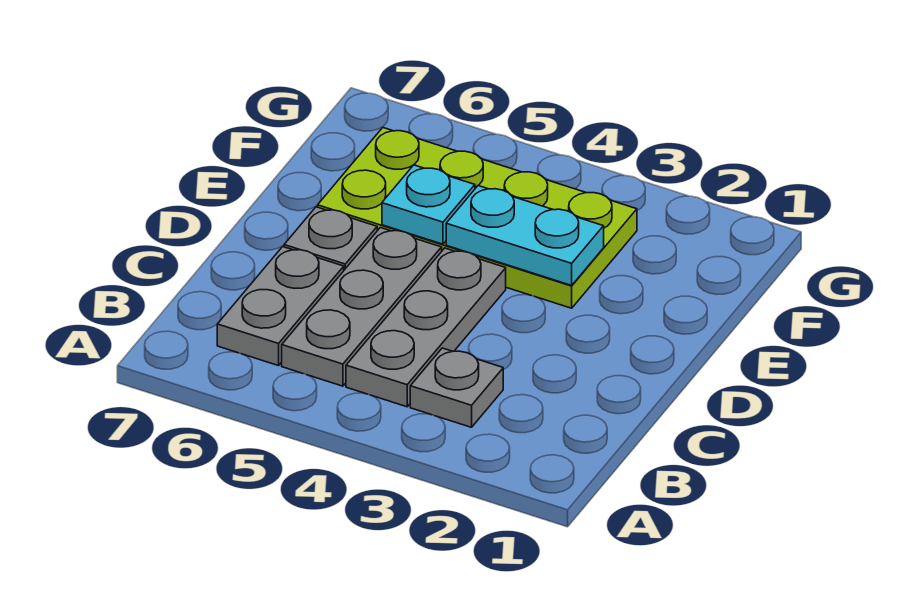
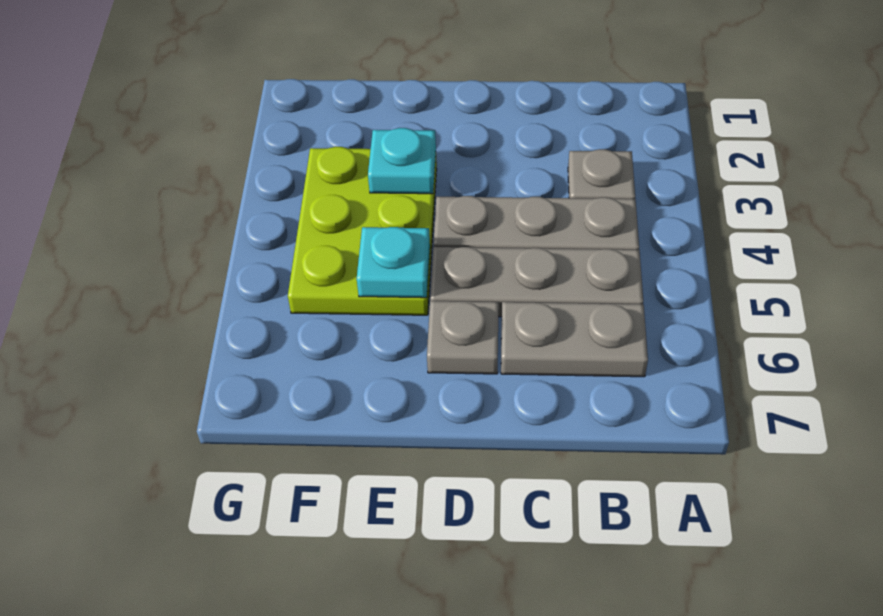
lime 2x4 plate [318,128,637,308] -> lime 2x3 plate [288,147,437,315]
cyan 1x2 plate [446,186,604,285] -> cyan 1x1 plate [368,128,436,194]

